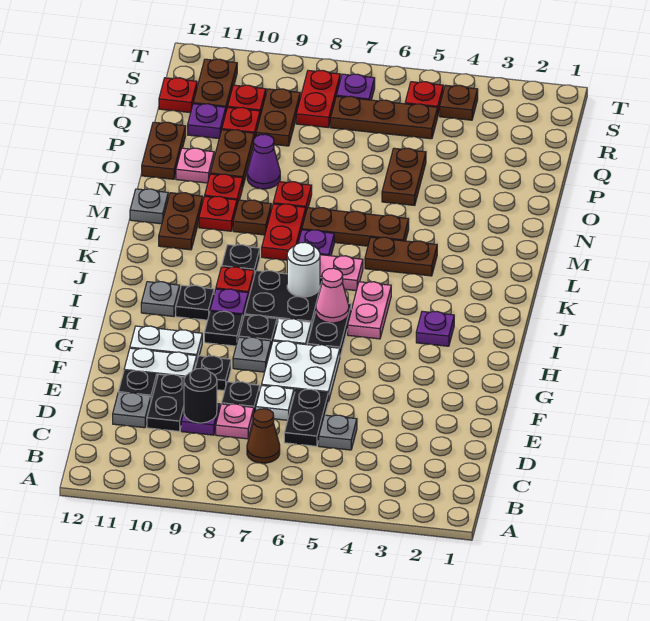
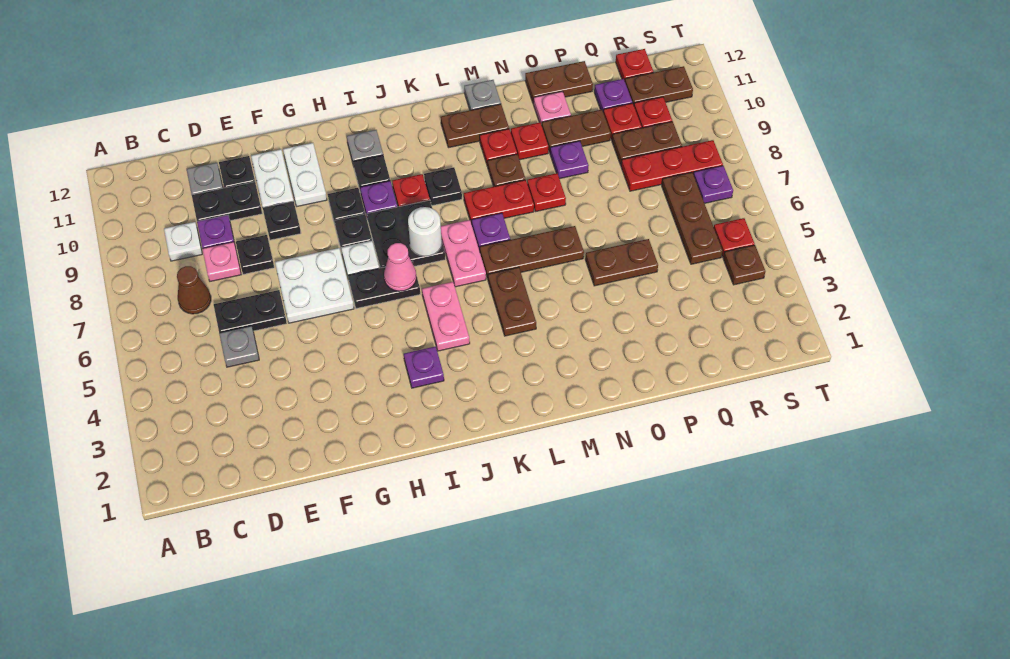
black 1x1 round brick [184,368,217,423] -> none
white 1x1 plate [256,385,294,420] -> white 1x1 plate moved to [164,222,202,261]
grey 1x1 plate [233,337,271,372] -> none
pink 1x2 plate [348,282,391,339] -> pink 1x2 plate turned to [422,282,470,351]
brown 1x3 plate [302,208,409,246] -> brown 1x3 plate turned to [480,226,584,279]
purple 1x1 cone [247,134,280,189] -> purple 1x1 plate [550,141,589,179]
red 1x2 plate [296,70,340,128] -> red 1x3 plate [621,140,723,191]

